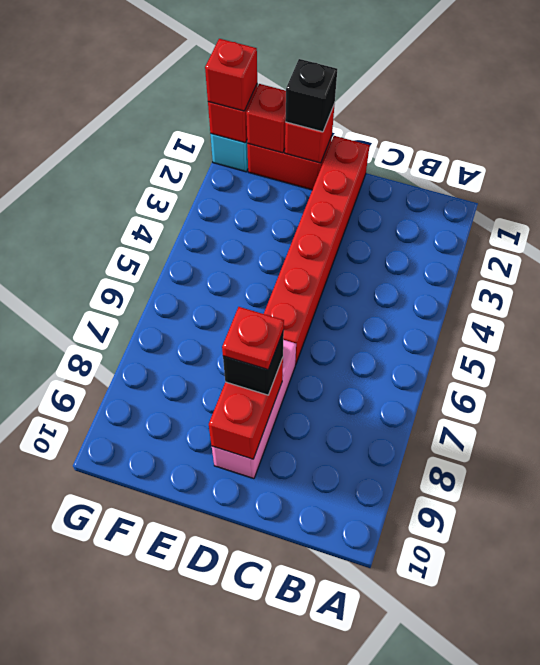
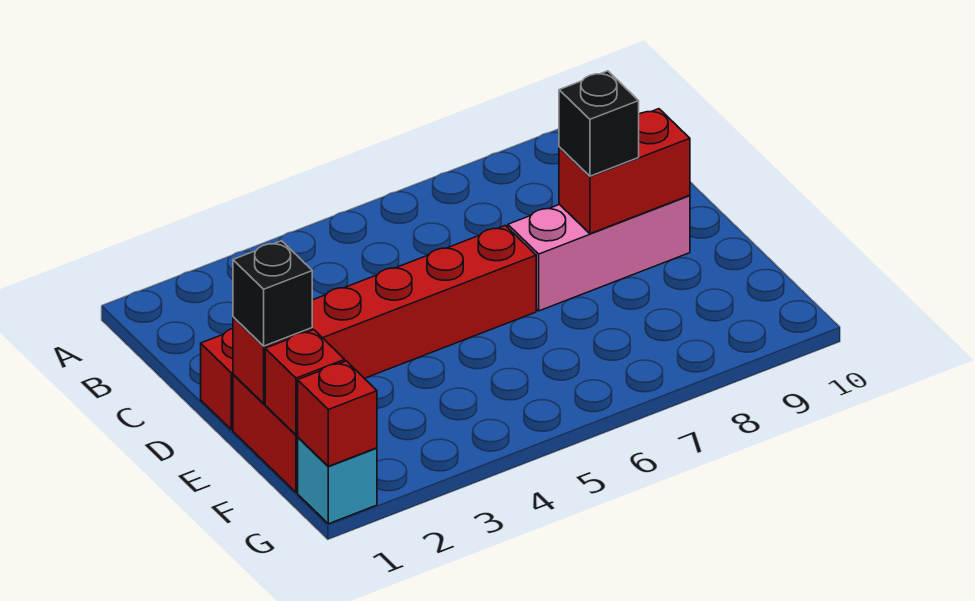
red 1x1 plate [222,307,284,370] -> none
red 1x1 brick [205,39,257,111] -> none

